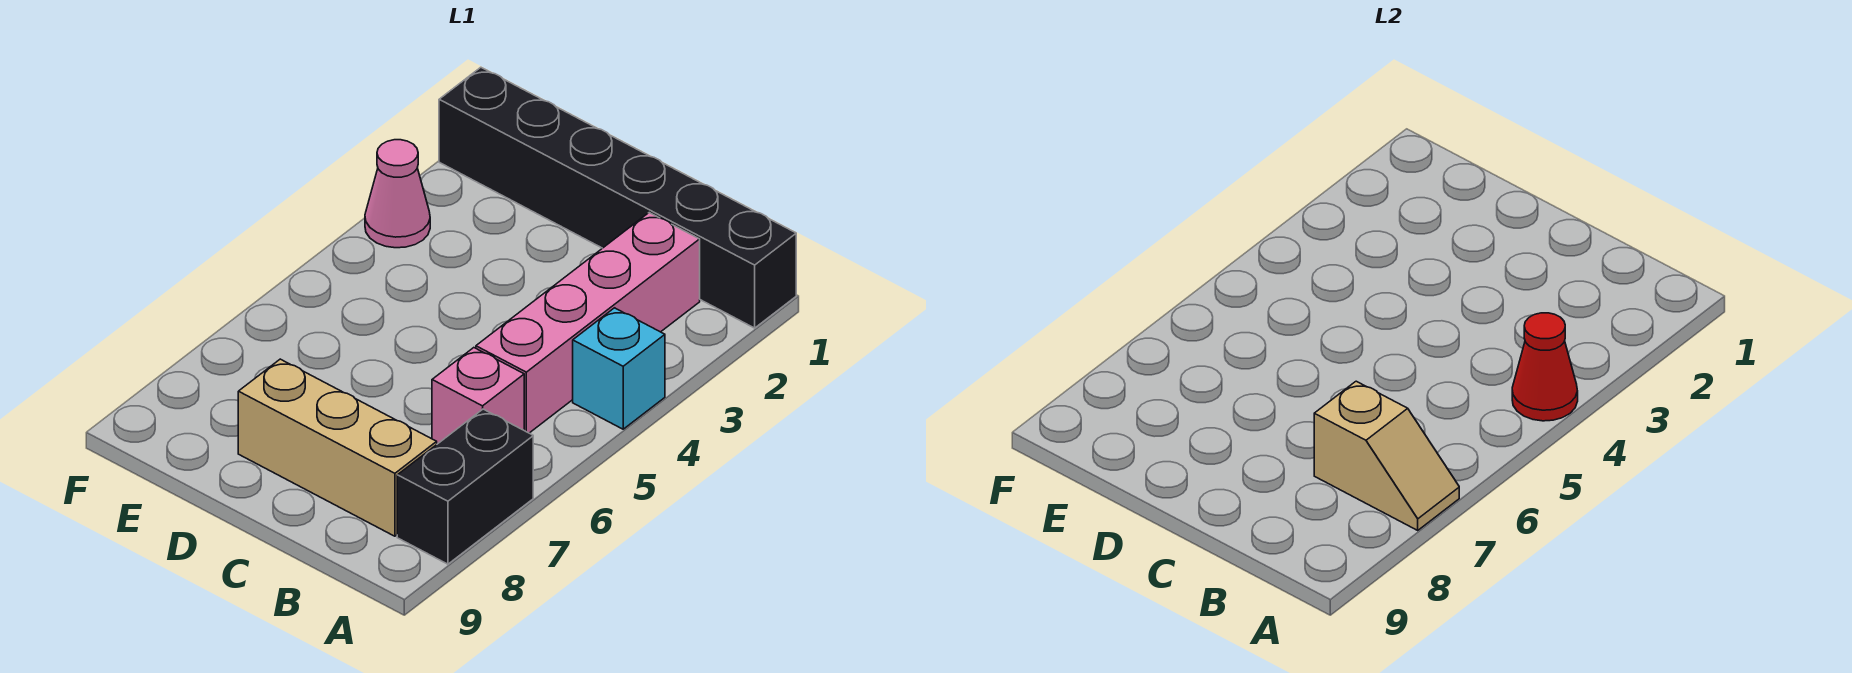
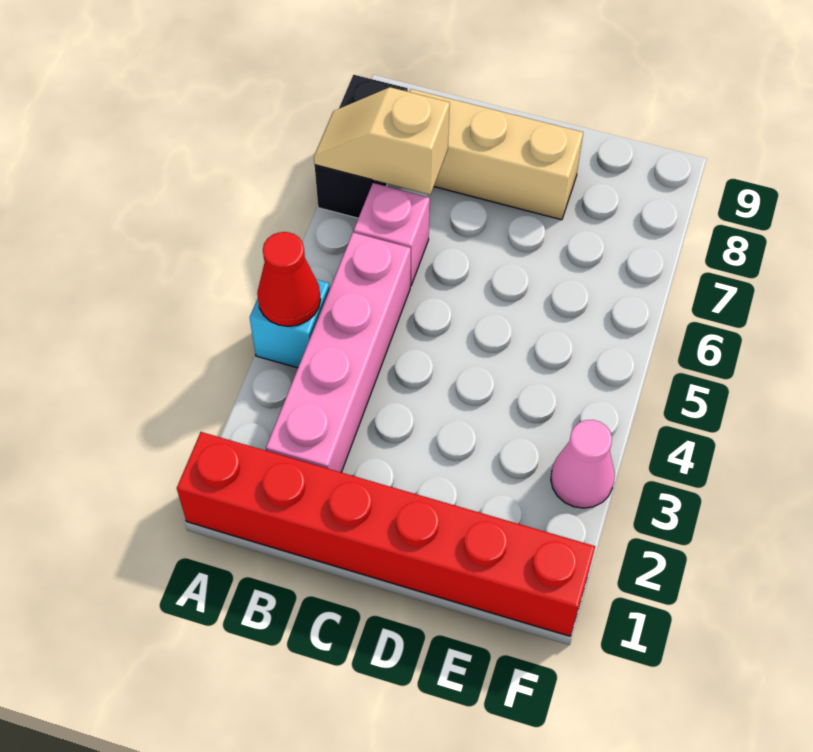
black 1x6 brick [439,67,796,328] -> red 1x6 brick [177,432,595,636]

